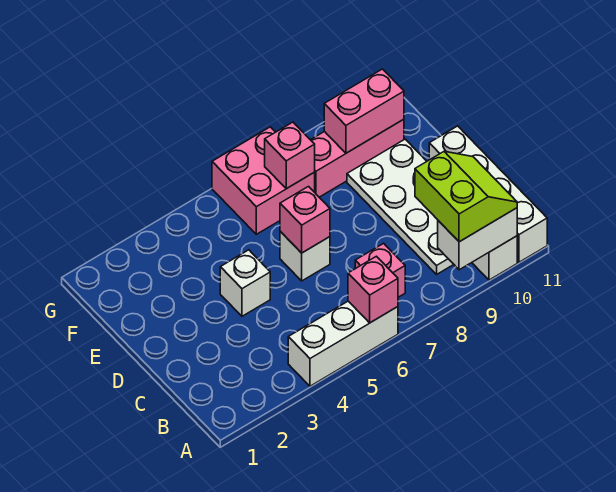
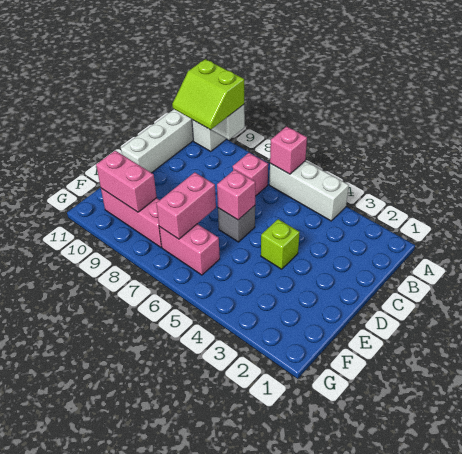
lime 2x2 slope [415,151,517,242] -> lime 2x2 slope turned to [172,59,244,130]
white 2x4 plate [347,139,454,274] -> none
white 1x1 brick [220,250,270,316] -> lime 1x1 brick [261,219,300,269]
white 1x1 brick [280,232,330,281] -> grey 1x1 brick [218,206,255,242]
pink 2x2 brick [212,127,315,234] -> pink 1x2 brick [159,224,220,275]
pink 1x1 brick [265,122,315,189] -> pink 1x2 brick [156,172,216,239]

